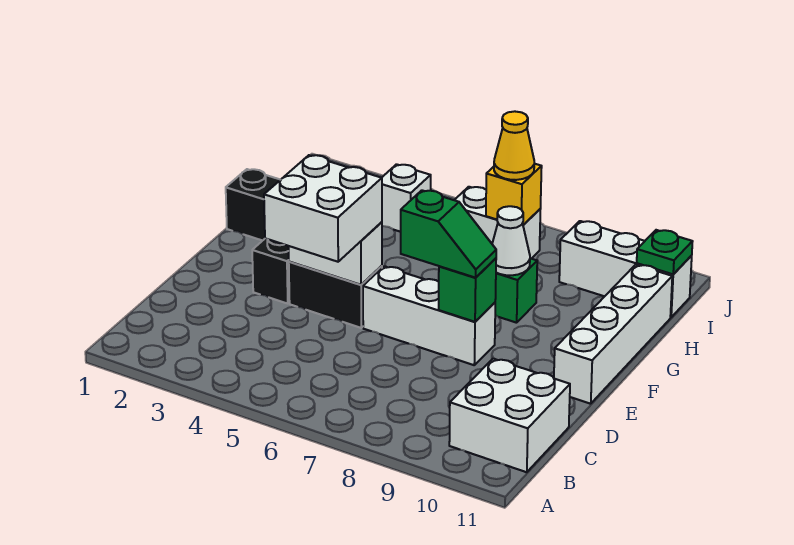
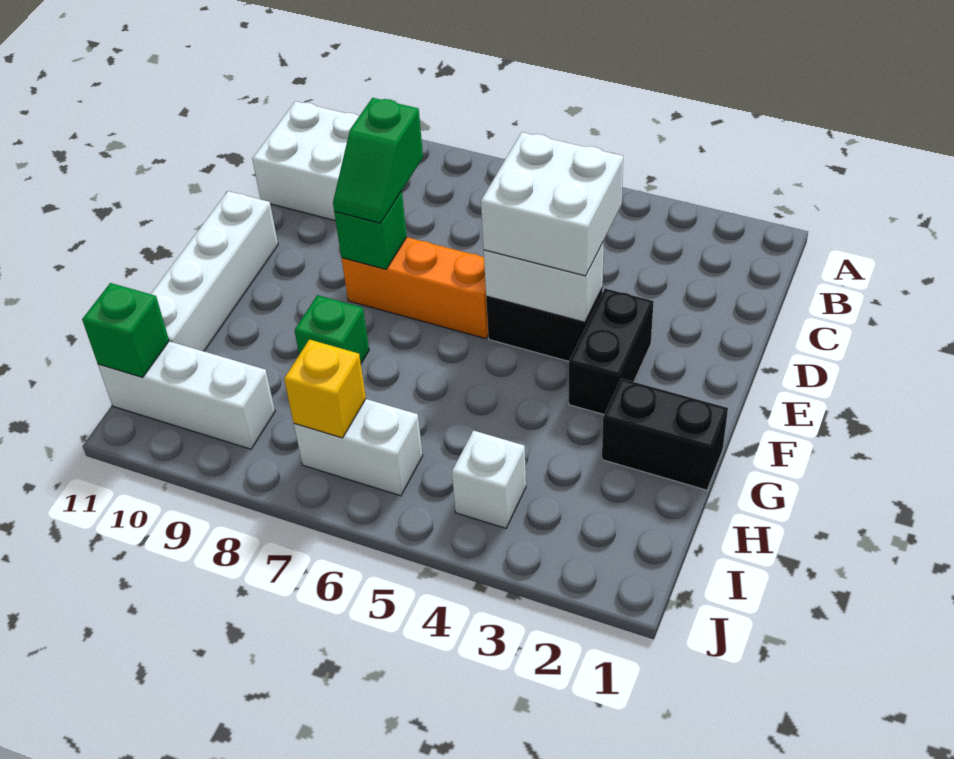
white 1x3 brick [363,266,495,365] -> orange 1x3 brick [342,237,488,339]
green 1x2 slope [401,190,496,278] -> green 1x2 slope turned to [333,98,423,223]
white 1x1 cone [492,206,530,275] -> none
yellow 1x1 cone [494,111,534,180] -> none
green 1x1 plate [637,230,693,274] -> green 1x1 brick [82,283,169,378]

